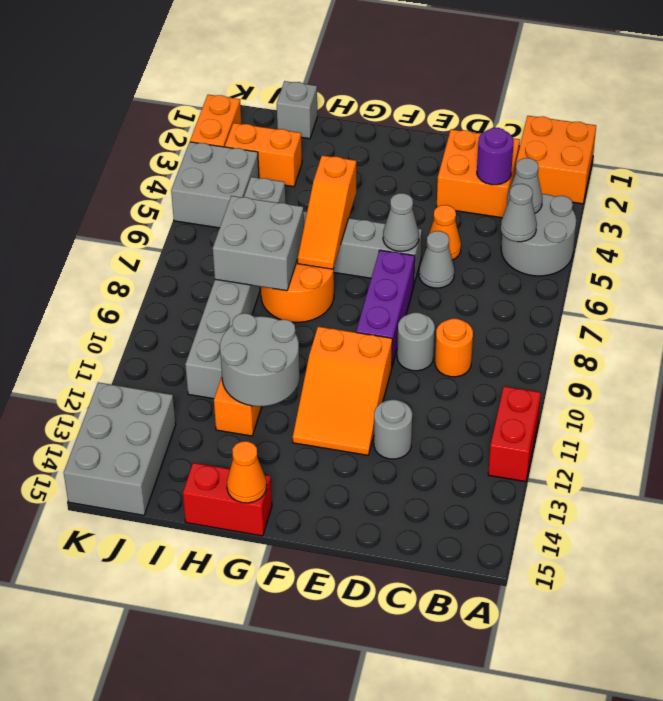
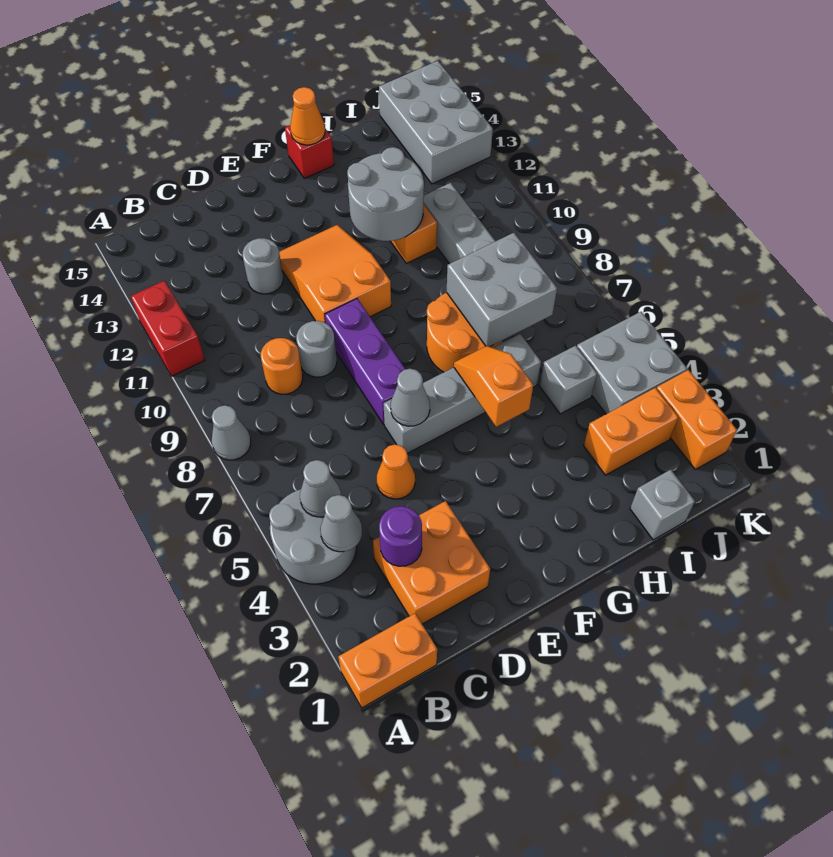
orange 2x2 brick [515,116,596,204] -> orange 1x2 brick [338,613,437,708]
grey 1x1 cone [419,231,454,288] -> grey 1x1 cone moved to [211,405,251,460]
orange 1x3 slope [298,155,356,269] -> orange 1x2 slope [454,346,533,427]
red 1x2 brick [183,463,272,536] -> red 1x1 brick [285,125,334,179]

